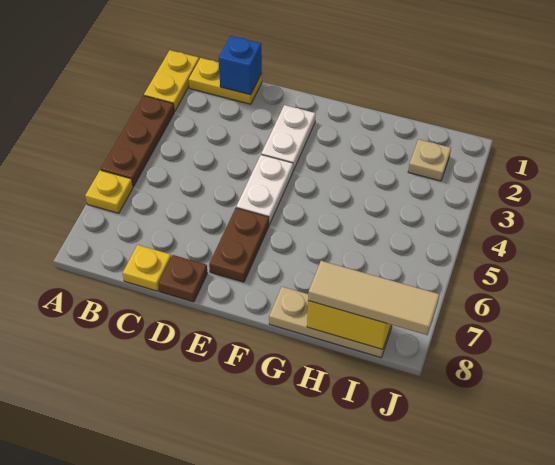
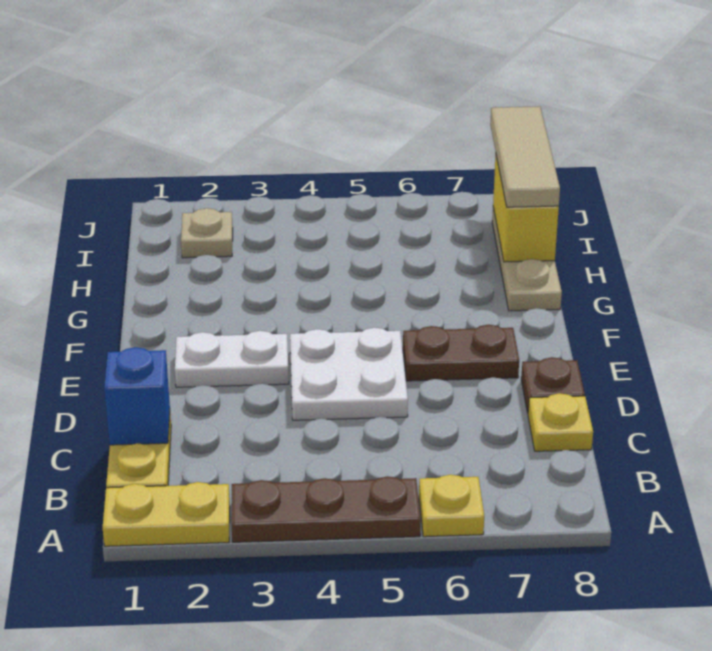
white 1x2 plate [236,155,293,224] -> white 2x2 plate [290,328,408,420]

